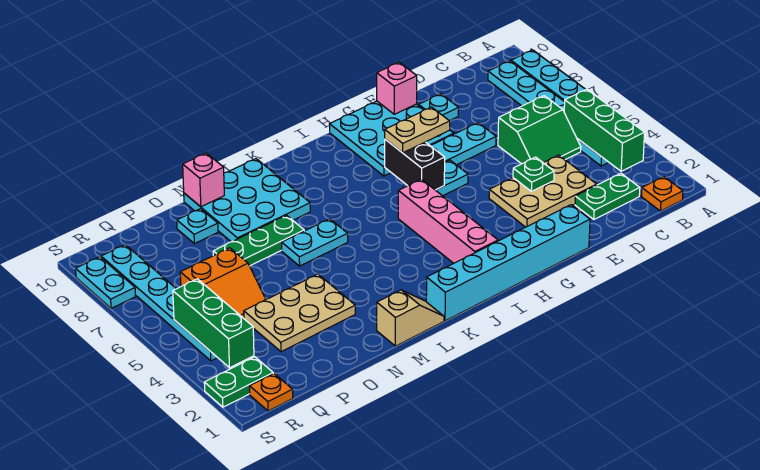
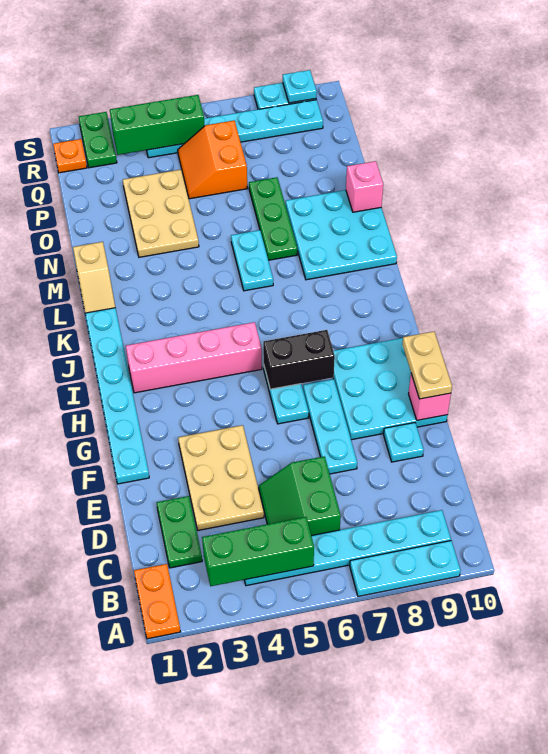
orange 1x1 plate [641,177,683,211] -> orange 1x2 plate [134,564,180,639]
green 1x1 plate [513,157,554,191] -> none
cyan 1x6 brick [426,205,590,321] -> cyan 1x6 plate [85,308,149,484]
tan 1x2 plate [385,107,450,153] -> tan 1x2 plate moved to [402,332,452,399]
cyan 1x1 plate [177,209,218,244] -> cyan 1x1 plate moved to [283,70,317,103]

